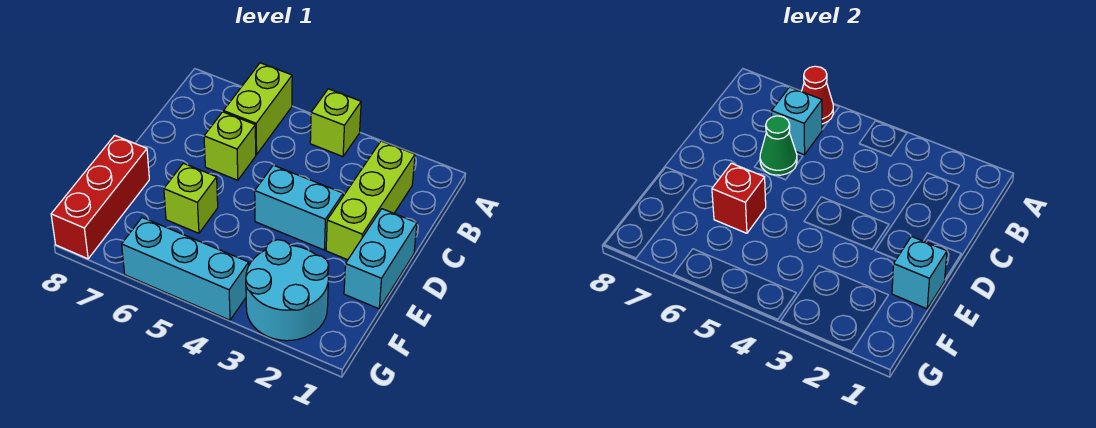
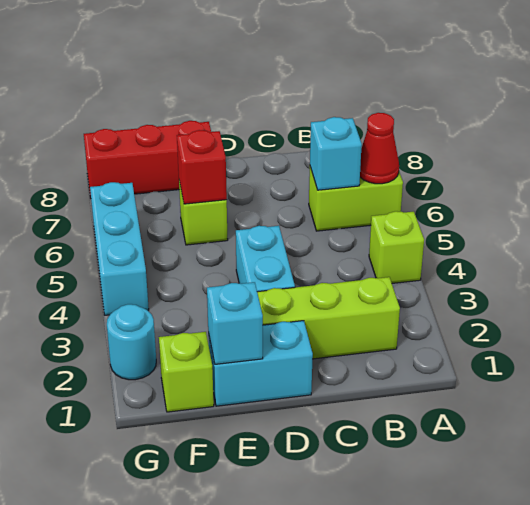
lime 1x1 brick [204,112,256,180] -> lime 1x1 brick moved to [159,332,214,412]
green 1x1 cone [760,116,797,175] -> none
cyan 2x2 round brick [246,240,329,341] -> cyan 1x1 round brick [107,304,156,380]

